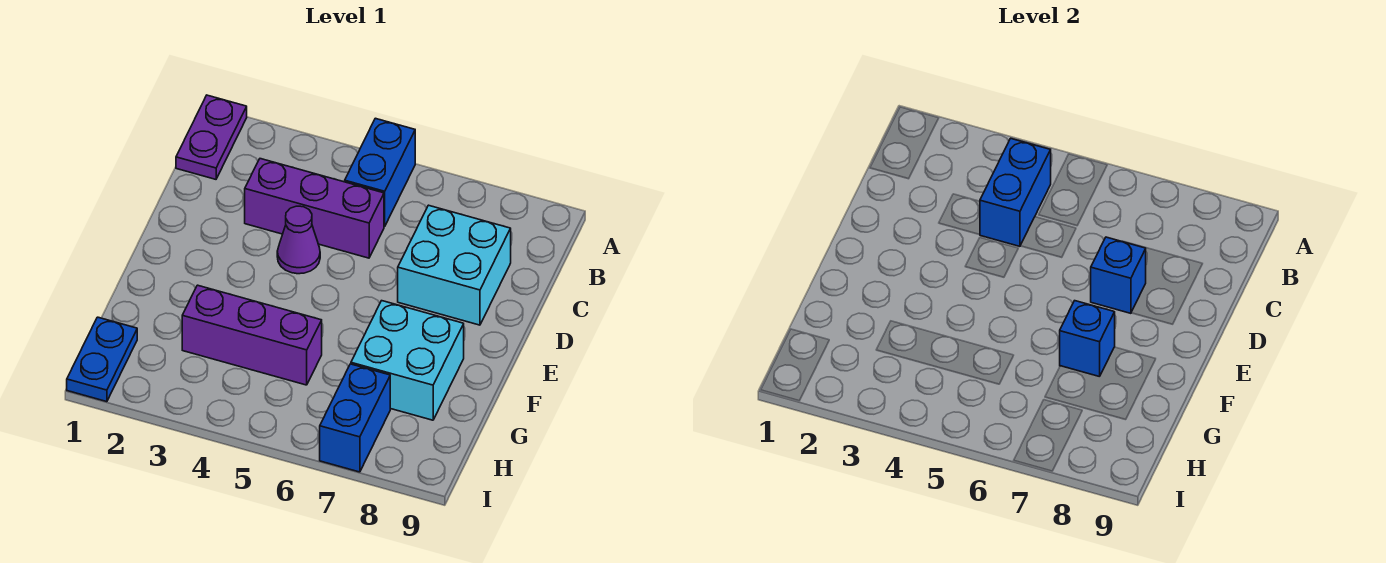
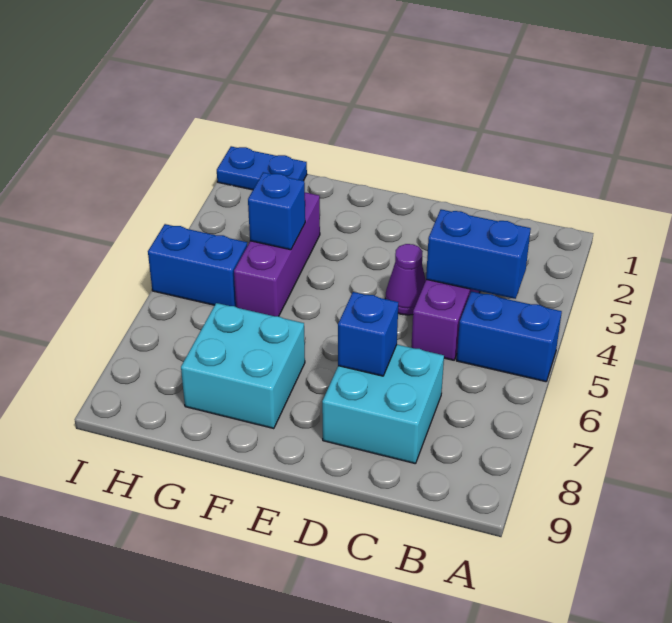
purple 1x2 plate [176,95,247,179] -> none
blue 1x1 brick [1060,301,1115,377] -> blue 1x1 brick moved to [248,172,305,250]
blue 1x2 brick [320,364,390,472] -> blue 1x2 brick moved to [148,224,247,307]

